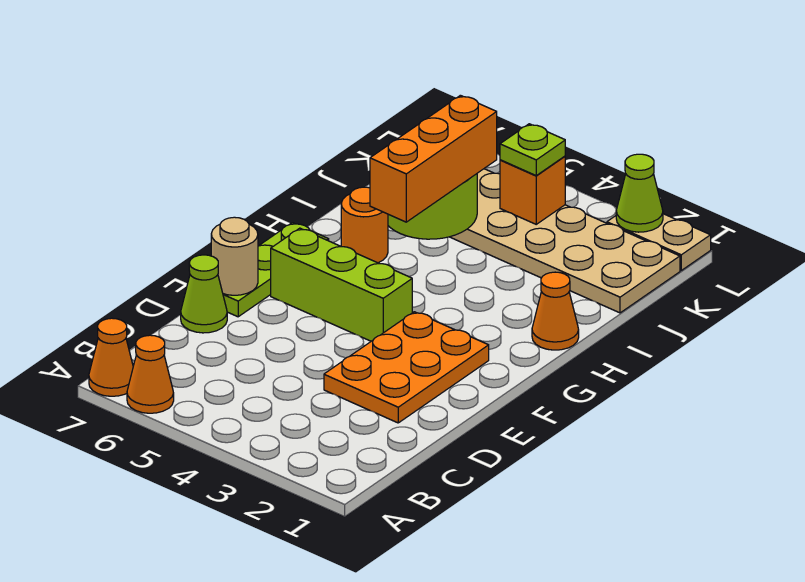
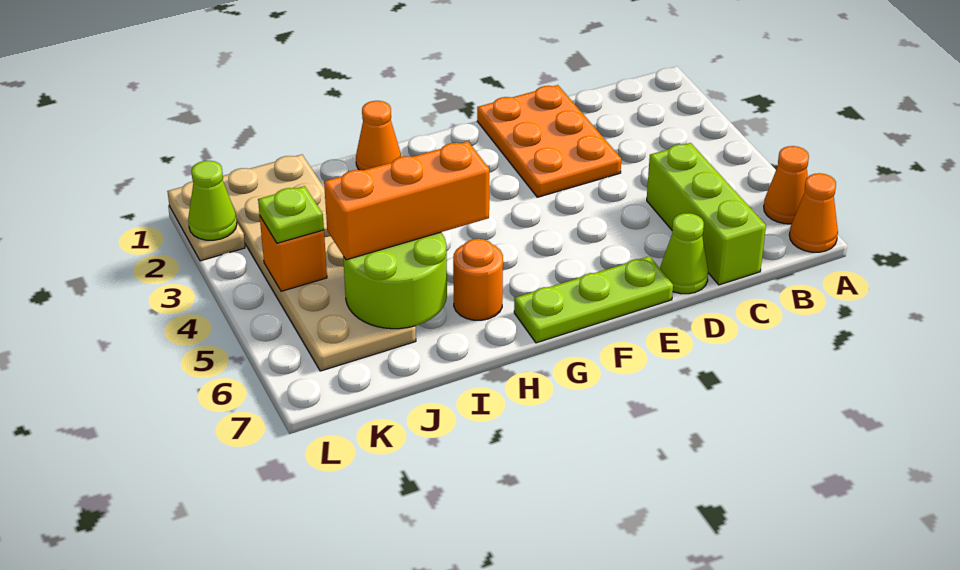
orange 2x3 plate [324,312,489,423] -> orange 2x3 plate turned to [477,85,621,197]
tan 1x1 round brick [211,217,258,295] -> none
lime 1x3 brick [271,228,412,341] -> lime 1x3 brick moved to [647,143,766,285]

